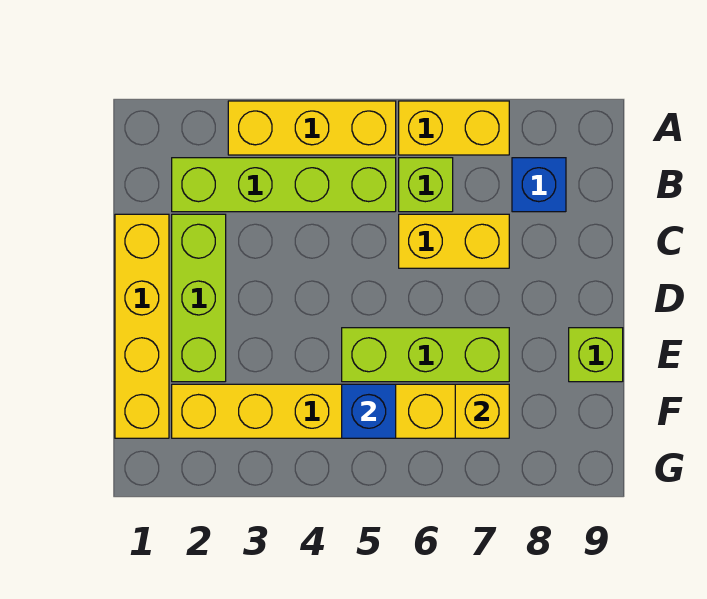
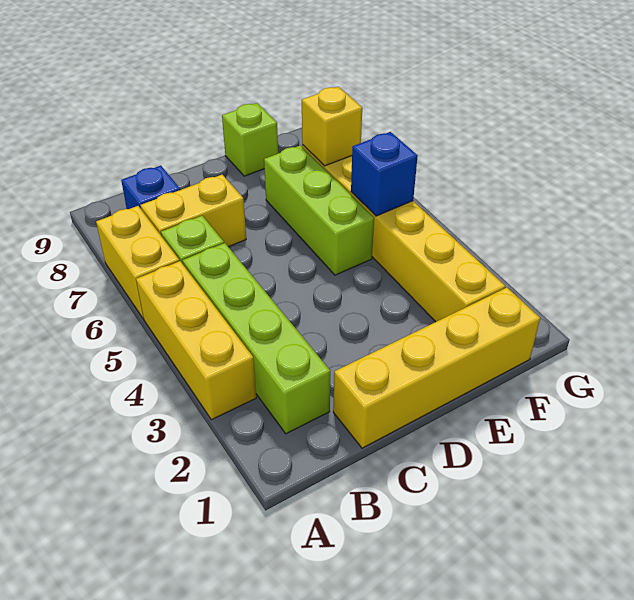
lime 1x3 brick [172,214,226,382] -> none
yellow 1x2 brick [399,214,509,268] -> yellow 1x2 brick turned to [140,175,246,247]

